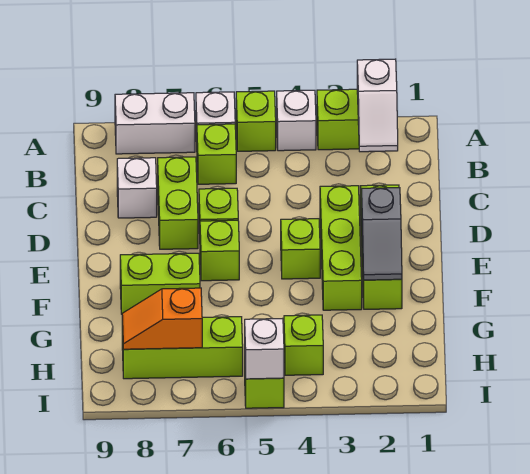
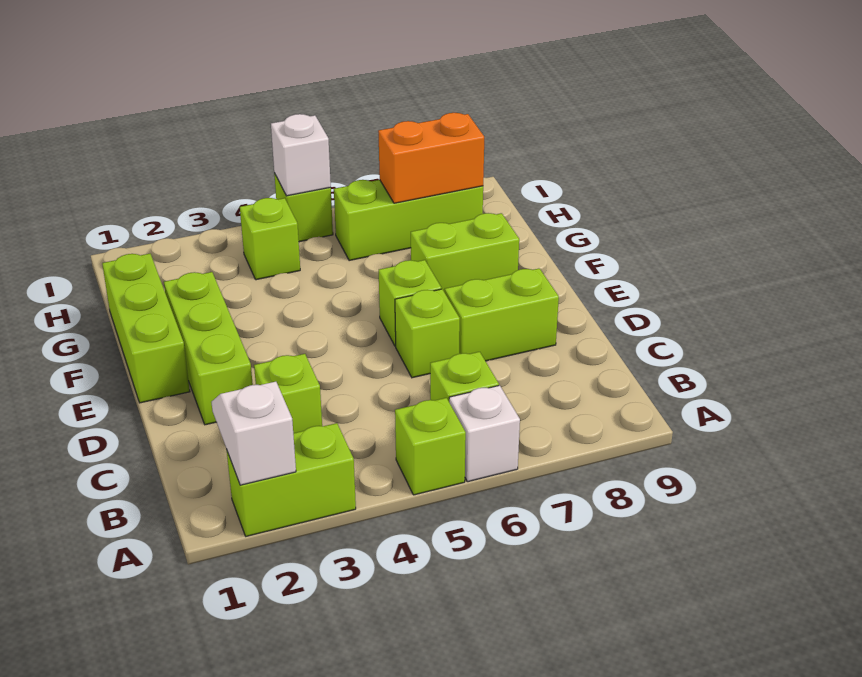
white 1x1 brick [277,90,316,151] -> none
white 1x2 brick [115,93,195,154] -> none
lime 1x2 brick [158,157,198,249] -> lime 1x2 brick turned to [445,268,559,361]
white 1x1 brick [117,158,157,218] -> none
lime 1x3 brick [320,186,362,310] -> lime 1x3 brick moved to [102,254,190,403]
grey 1x2 slope [362,188,402,280] -> none
lime 1x1 brick [281,219,320,279] -> lime 1x1 brick moved to [254,354,322,433]
orange 1x2 slope [122,288,202,349] -> orange 1x2 brick [378,113,484,203]

